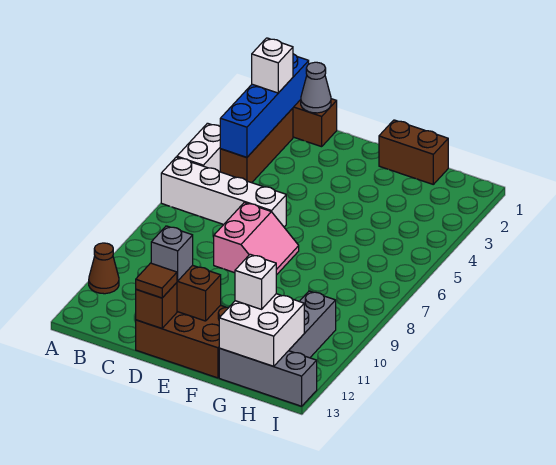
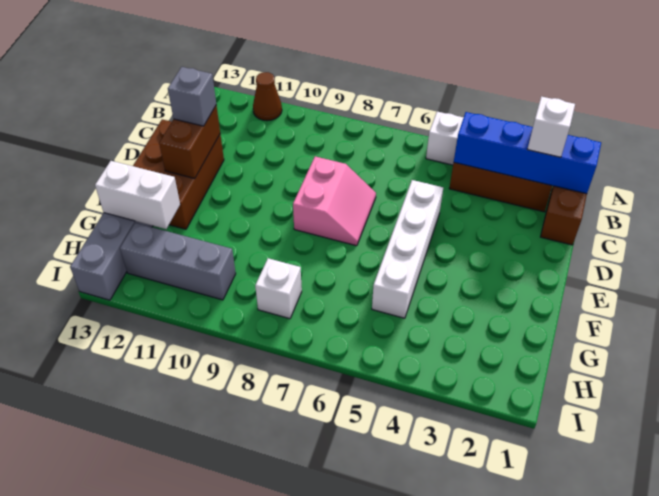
white 1x4 brick [161,157,286,227] -> white 1x4 brick moved to [372,180,443,318]
grey 1x1 cone [301,62,331,113] -> none
pink 2x2 slope [214,202,299,275] -> pink 2x2 slope turned to [293,156,376,246]
brown 1x1 brick [136,283,177,329] -> none
brown 1x1 tile [136,263,177,298] -> none
brown 1x2 brick [379,120,448,184] -> none
white 2x2 brick [219,294,304,366] -> white 1x2 brick [95,161,180,229]
white 1x1 brick [235,254,276,309] -> white 1x1 brick moved to [255,258,302,319]

